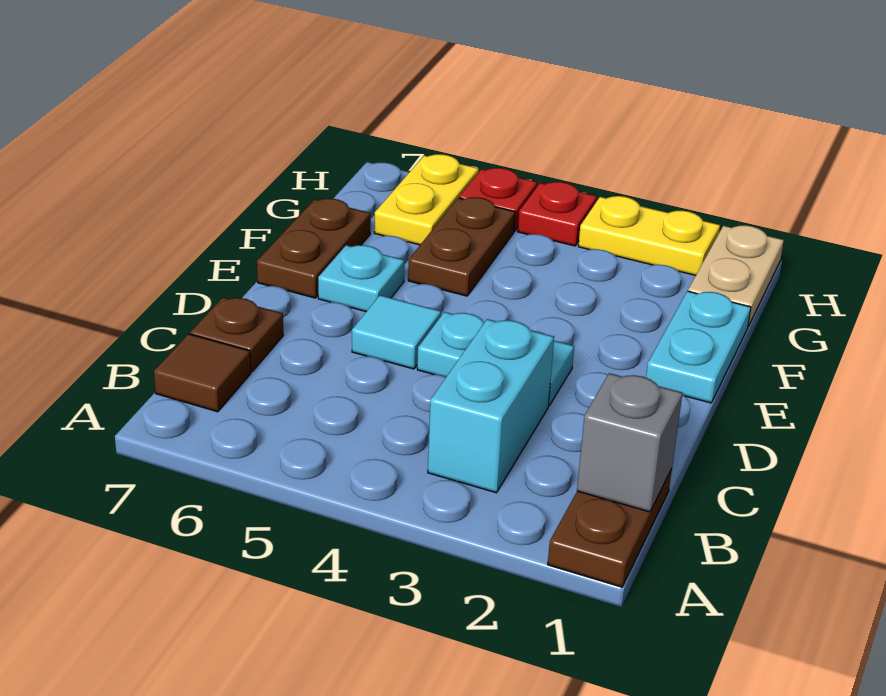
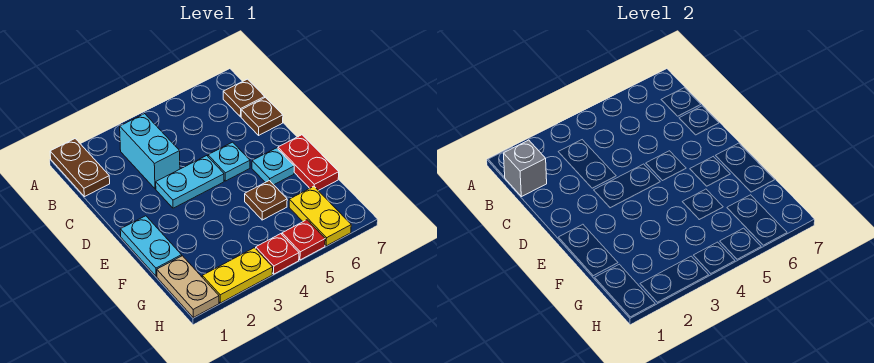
brown 1x1 tile [154,334,251,412] -> brown 1x1 plate [223,79,265,117]
cyan 1x1 tile [352,295,441,369] -> cyan 1x1 plate [208,142,250,181]
brown 1x2 plate [257,199,371,298] -> red 1x2 plate [278,135,339,191]
brown 1x2 plate [408,197,515,296] -> brown 1x1 plate [245,180,287,220]

